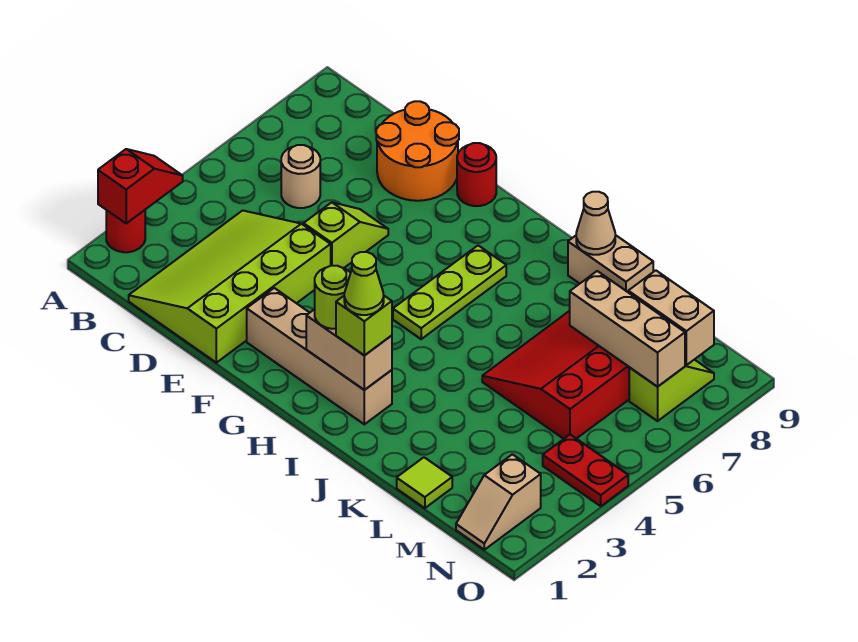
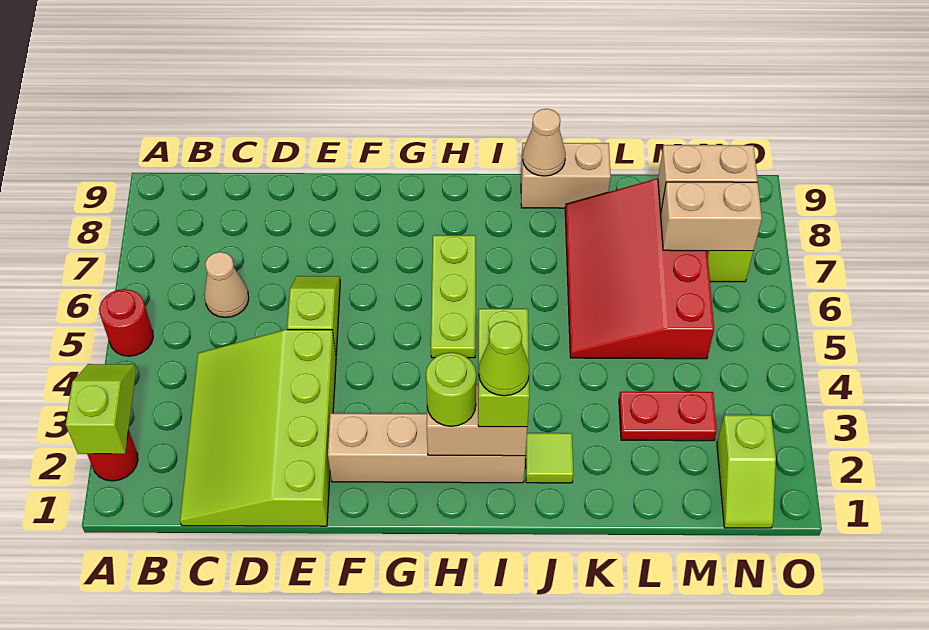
red 1x2 slope [98,149,183,223] -> lime 1x2 slope [66,364,136,454]
tan 1x1 round brick [281,145,320,208] -> tan 1x1 cone [204,252,249,318]
orange 2x2 round brick [376,101,459,201] -> none
red 1x1 round brick [457,143,496,206] -> red 1x1 round brick moved to [99,289,153,356]
lime 1x1 brick [336,295,392,356] -> lime 1x2 brick [478,309,530,427]
lime 1x1 tile [397,457,452,508] -> lime 1x1 tile moved to [526,433,573,483]
tan 1x3 brick [570,271,685,387] -> tan 1x2 brick [661,182,762,251]
tan 1x2 slope [456,454,541,550] -> lime 1x2 slope [717,415,776,528]
red 1x2 plate [543,435,628,506] -> red 1x2 plate moved to [619,392,717,441]

